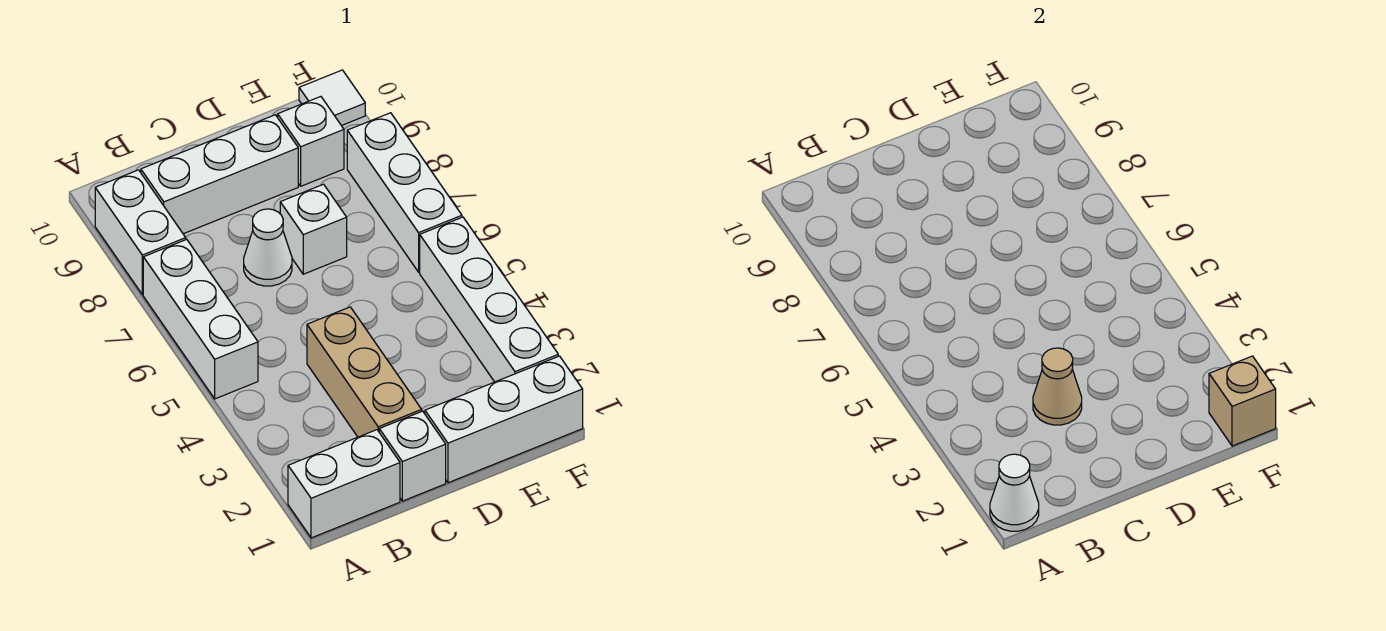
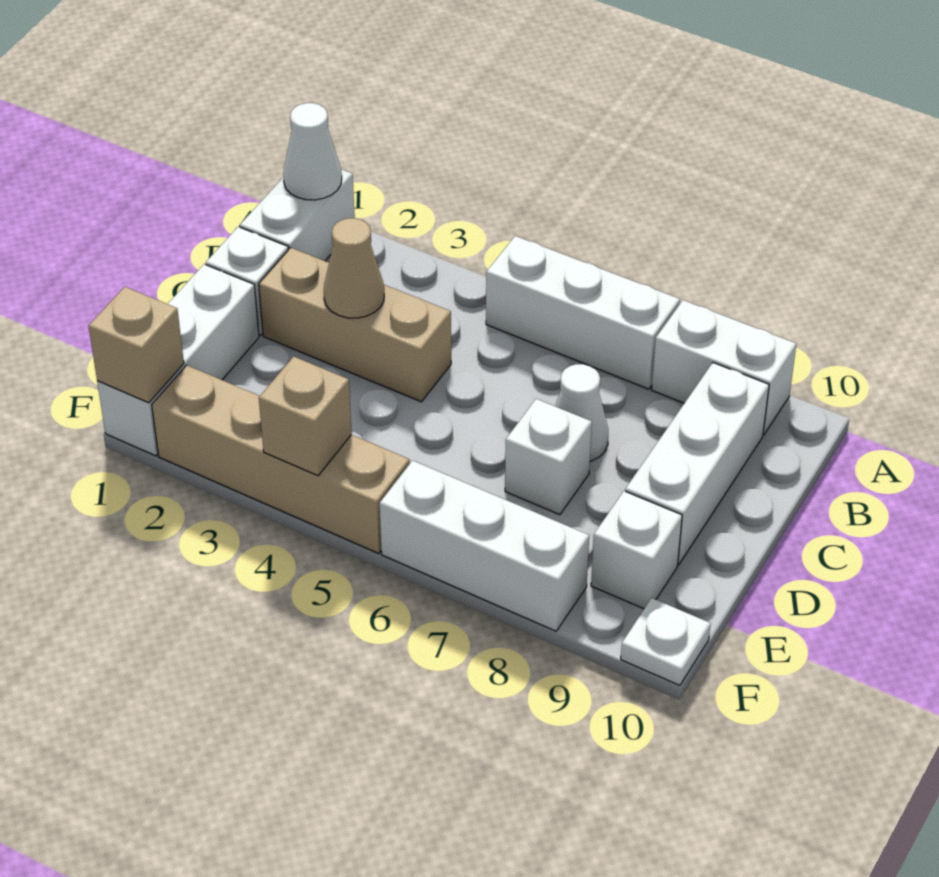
white 1x4 brick [420,217,558,382] -> tan 1x4 brick [152,365,410,554]
none -> tan 1x1 brick [259,356,352,476]
white 1x1 tile [299,70,365,126] -> white 1x1 plate [621,598,711,686]

